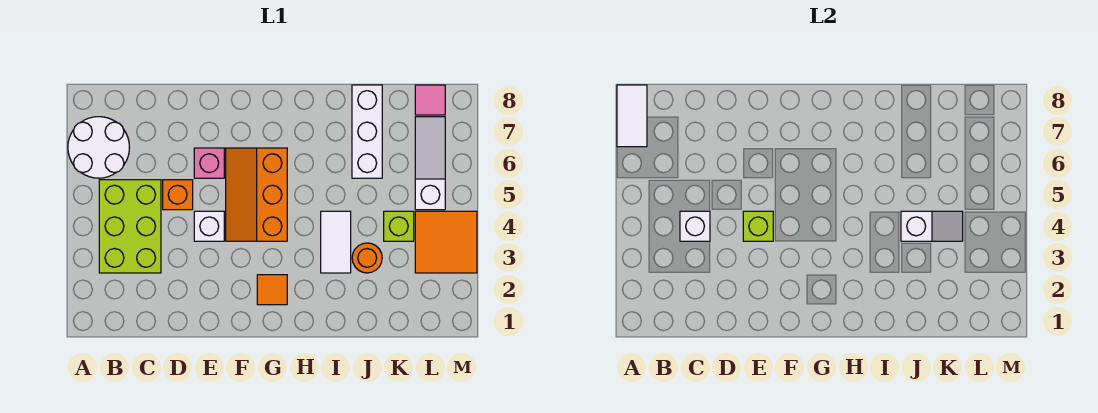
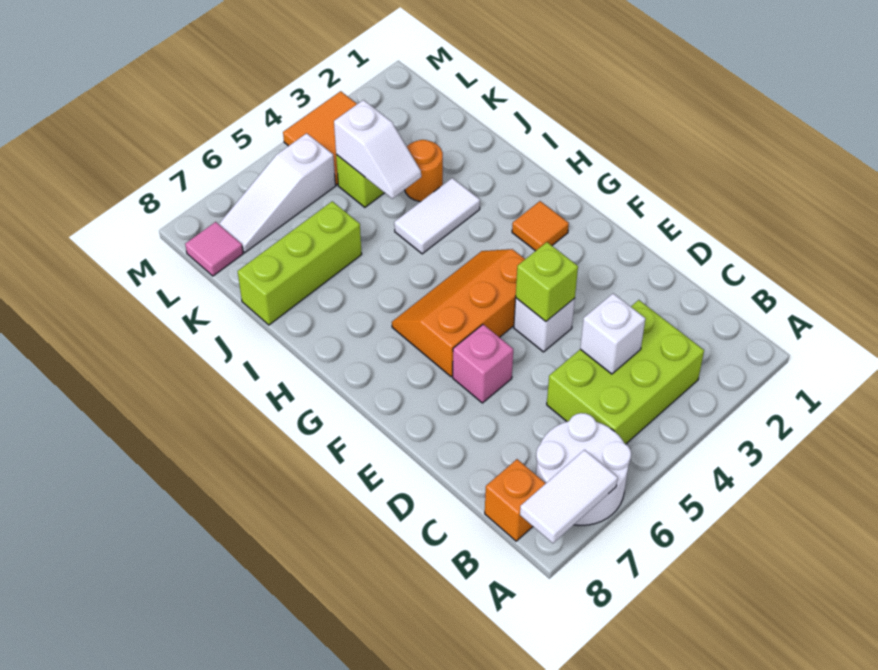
orange 1x1 brick [163,180,193,210] -> orange 1x1 brick moved to [485,459,546,541]
orange 2x3 slope [226,148,287,241] -> orange 2x3 slope turned to [392,249,525,377]
white 1x2 slope [901,211,963,241] -> white 1x2 slope turned to [334,100,421,199]
white 1x3 brick [352,85,382,178] -> lime 1x3 brick [238,201,362,325]

